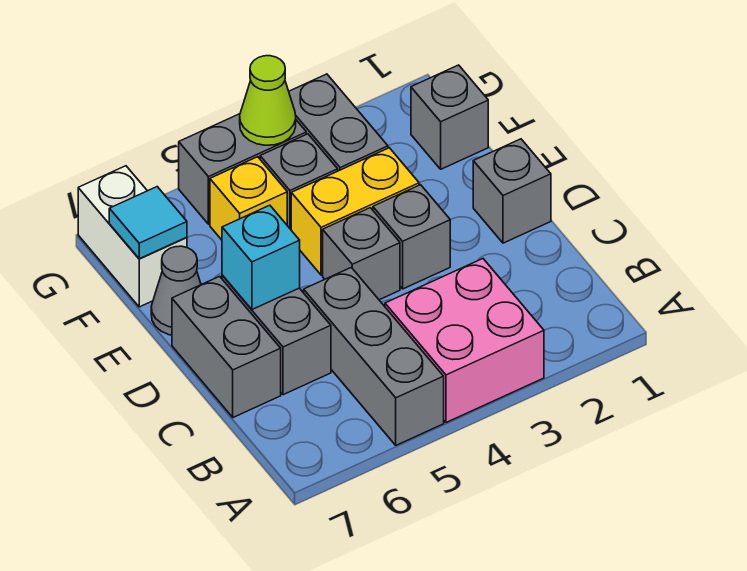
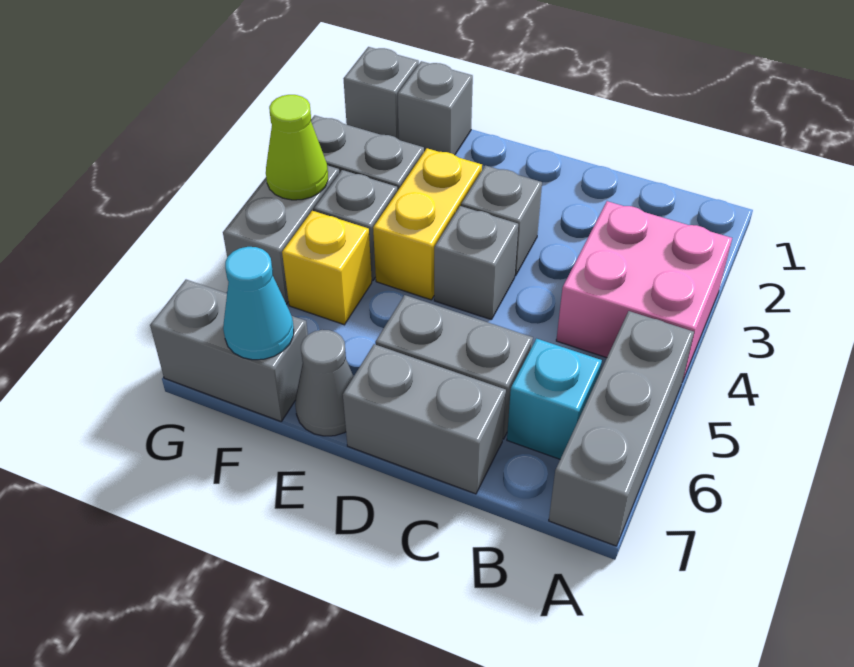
grey 1x3 brick [304,267,444,445] -> grey 1x3 brick turned to [549,311,694,546]
grey 1x1 brick [473,139,551,243] -> grey 1x1 brick moved to [343,47,419,139]
cyan 1x1 brick [222,205,300,309] -> cyan 1x1 brick moved to [507,339,602,459]
white 1x2 brick [78,166,187,307] -> grey 1x2 brick [150,280,308,421]
cyan 1x1 tile [109,187,187,259] -> cyan 1x1 cone [223,247,294,360]

